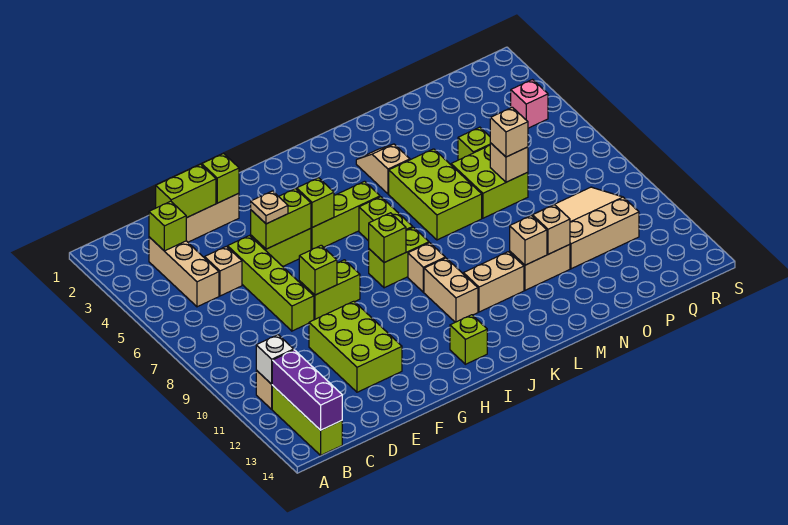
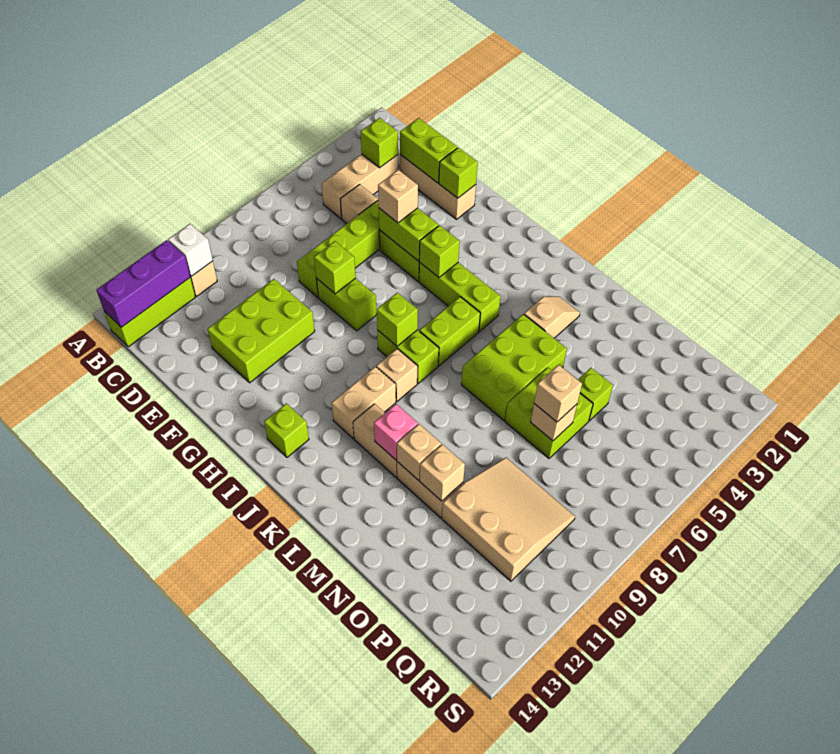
tan 1x1 plate [251,191,288,224] -> tan 1x1 brick [378,170,418,223]
pink 1x1 brick [511,80,548,128] -> pink 1x1 brick moved to [374,404,418,460]

